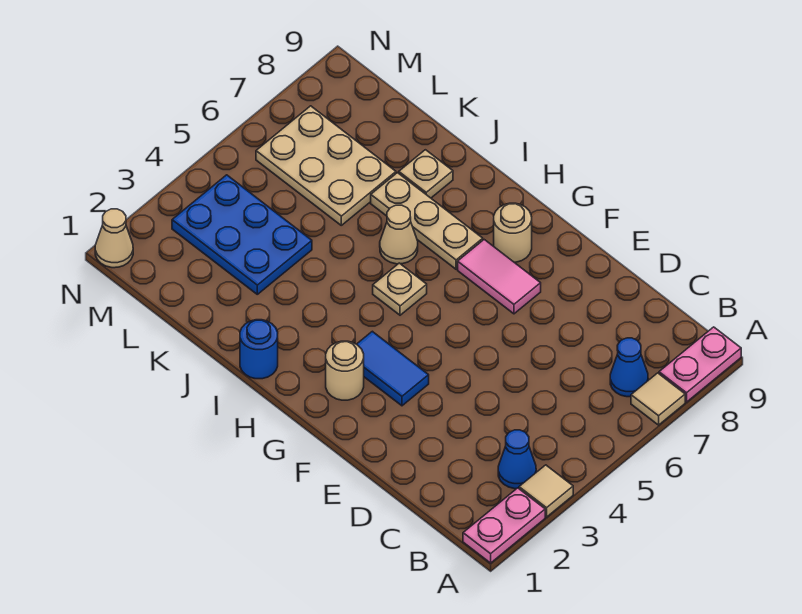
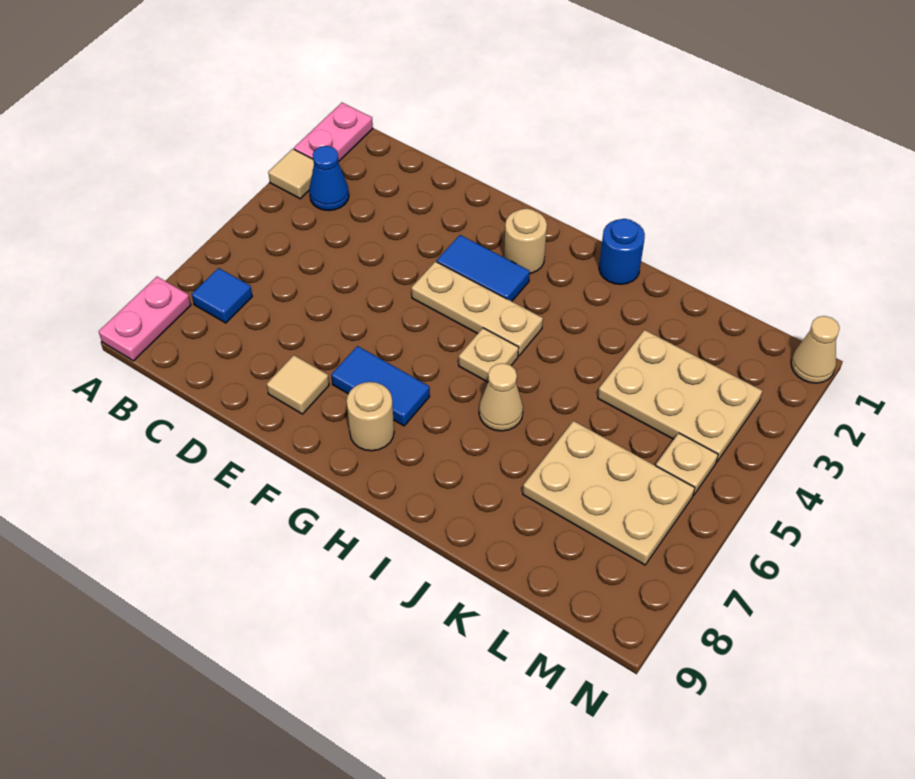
tan 1x1 tile [631,373,685,425] -> tan 1x1 tile moved to [267,355,329,414]
blue 1x1 cone [610,338,648,397] -> blue 1x1 tile [192,268,252,323]
pink 1x2 tile [458,240,541,314] -> blue 1x2 tile [331,346,430,426]
tan 1x3 plate [371,173,483,269] -> tan 1x3 plate moved to [411,262,543,356]
tan 1x1 plate [399,150,453,198] -> tan 1x1 plate moved to [656,433,718,496]
blue 2x3 plate [172,175,312,294] -> tan 2x3 plate [598,330,762,462]

